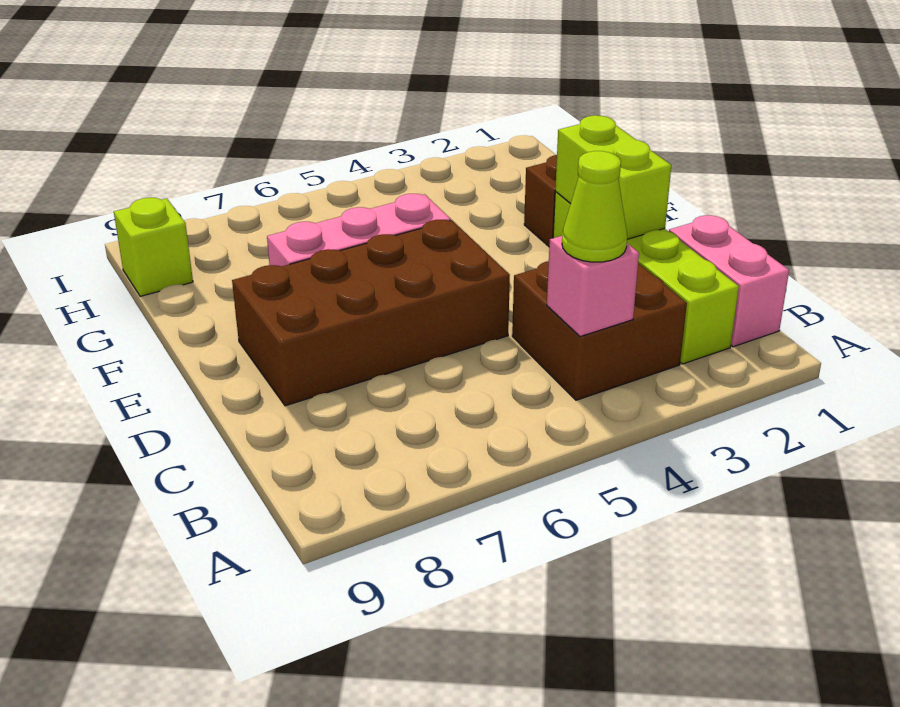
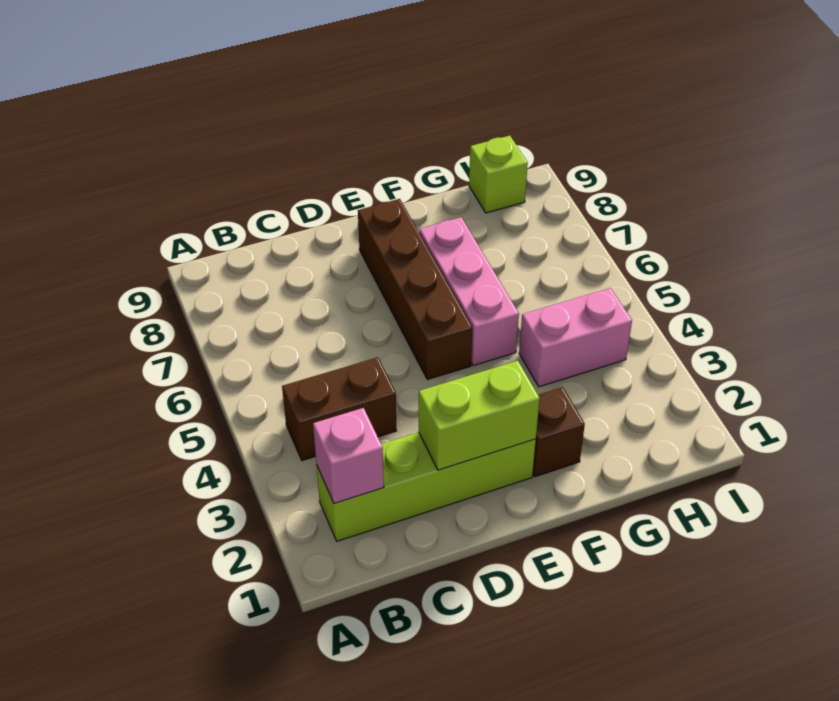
pink 1x2 brick [669,215,789,347] -> pink 1x2 brick moved to [519,288,632,387]
brown 2x2 brick [512,261,687,400] -> brown 1x2 brick [282,357,396,461]
pink 1x1 brick [547,236,639,337] -> pink 1x1 brick moved to [313,408,384,504]
lime 1x1 cone [562,151,627,262] -> none
brown 2x4 brick [232,220,510,406] -> brown 1x4 brick [358,199,472,379]

